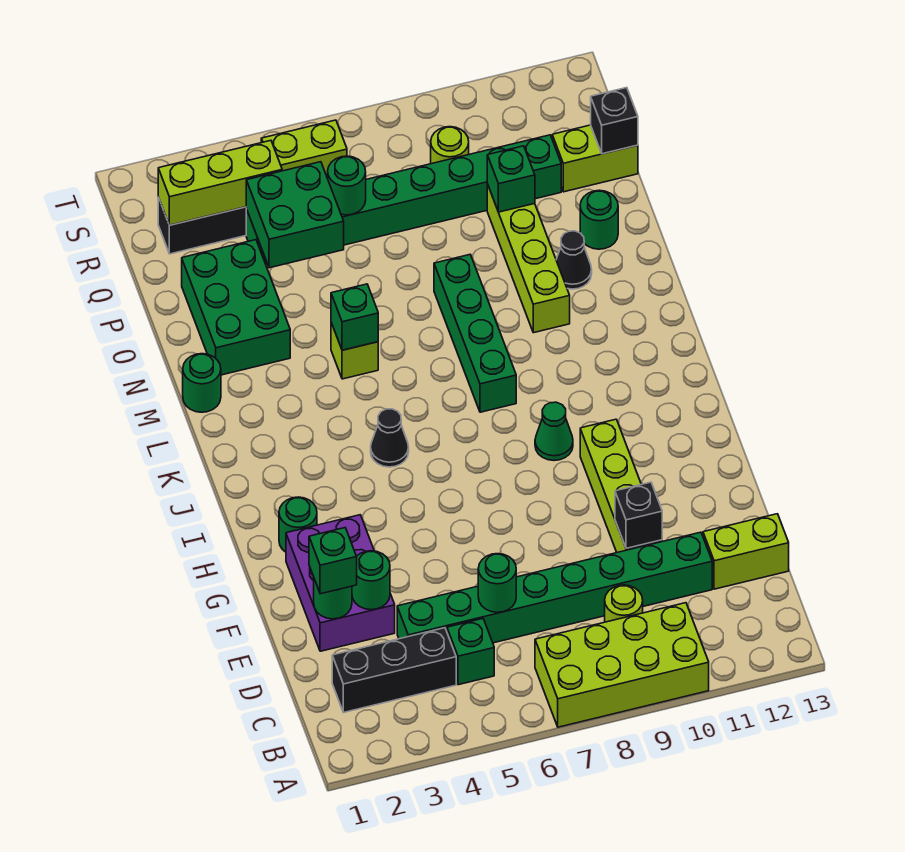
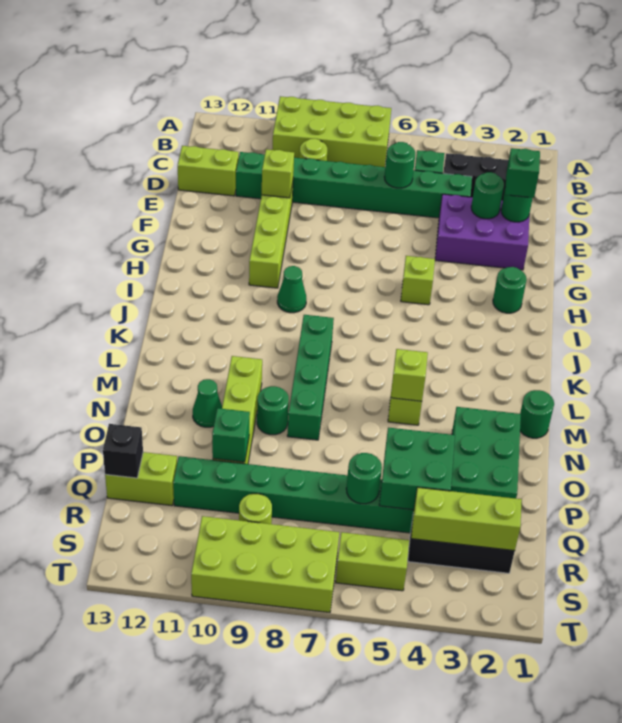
purple 2x3 brick [286,515,395,651] -> purple 2x3 brick turned to [435,194,530,270]
black 1x1 brick [615,482,662,548] -> lime 1x1 brick [262,149,294,198]
none -> lime 1x1 brick [401,256,435,305]
black 1x1 cone [371,409,409,467] -> none
green 1x1 brick [331,284,378,350] -> lime 1x1 brick [391,349,428,401]
black 1x1 cone [556,231,592,289] -> green 1x1 cone [193,379,222,427]
green 1x1 round brick [580,190,618,249] -> green 1x1 round brick moved to [257,386,289,435]
none -> lime 2x4 brick [191,516,339,613]

